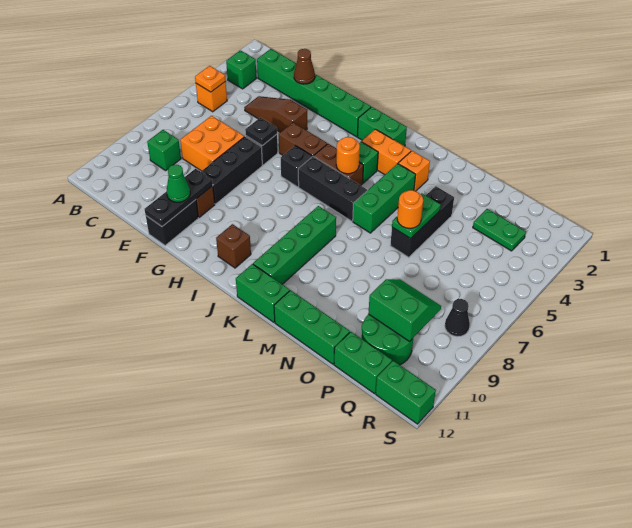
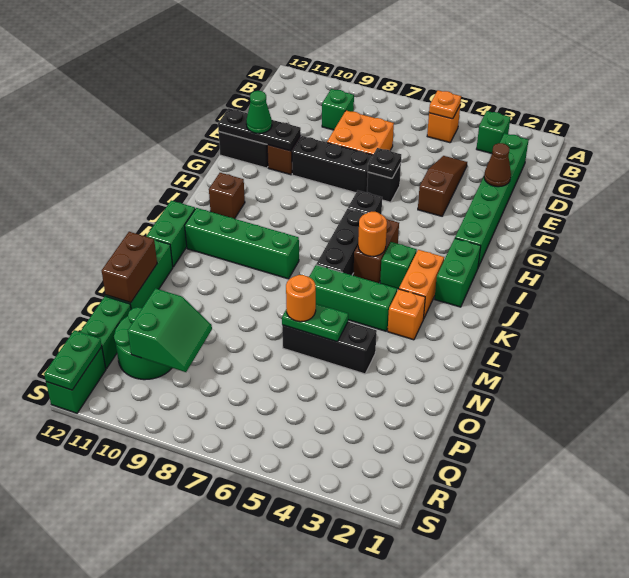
brown 1x2 brick [279,123,327,157] -> brown 1x2 brick moved to [102,232,157,303]
green 1x2 plate [473,209,526,251] -> green 1x2 plate moved to [44,330,102,390]
black 1x1 cone [445,299,470,337] -> none

